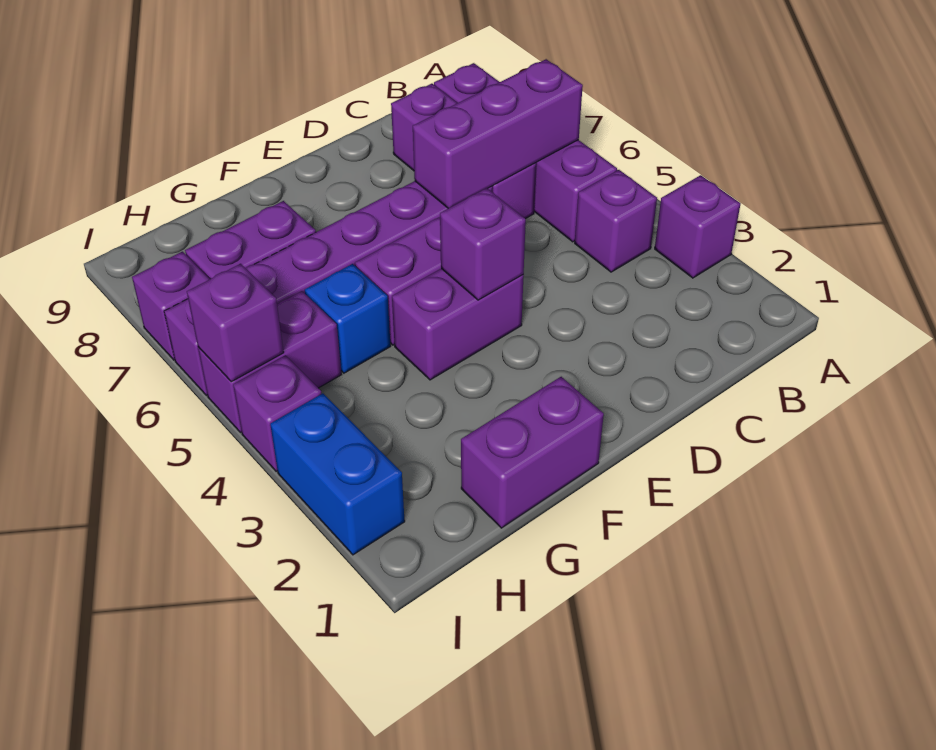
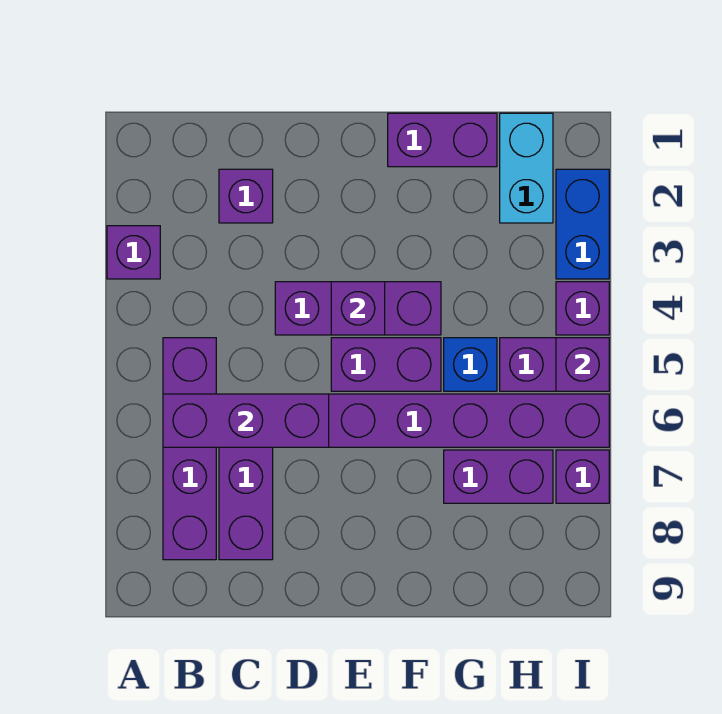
purple 1x1 brick [575,170,657,272] -> purple 1x1 brick moved to [219,169,273,223]
purple 1x2 brick [392,269,524,380] -> purple 1x3 brick [275,282,441,335]
none -> cyan 1x2 brick [500,113,553,223]

